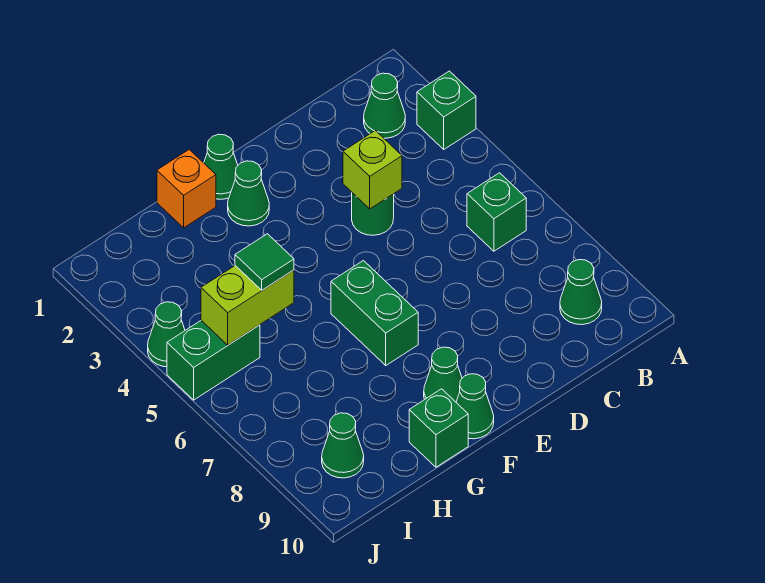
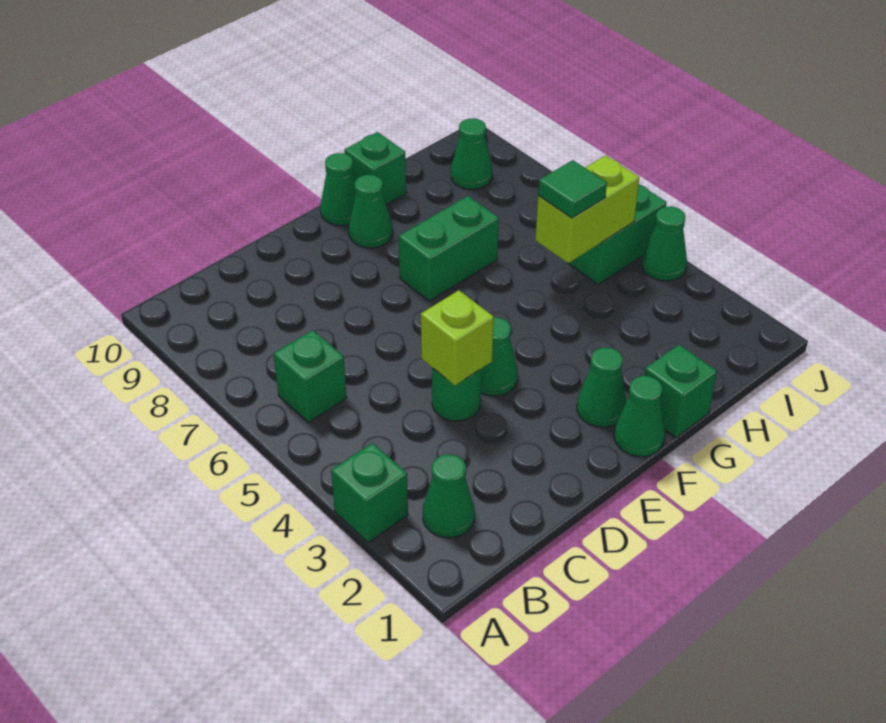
green 1x1 cone [560,260,602,325] -> green 1x1 cone moved to [481,317,518,396]
green 1x2 brick [331,261,418,365] -> green 1x2 brick turned to [399,196,499,301]
orange 1x1 brick [157,150,216,228] -> green 1x1 brick [644,345,717,438]

